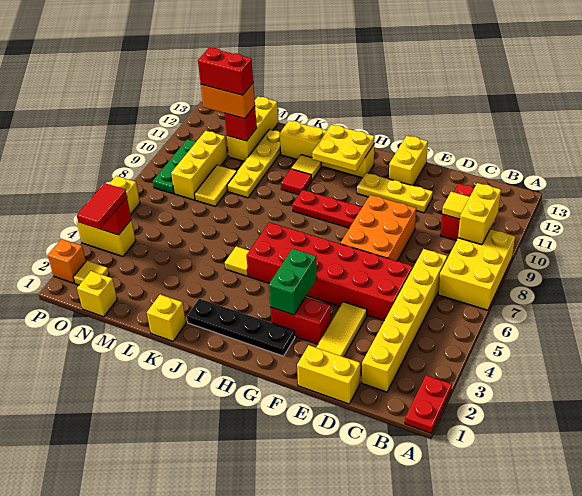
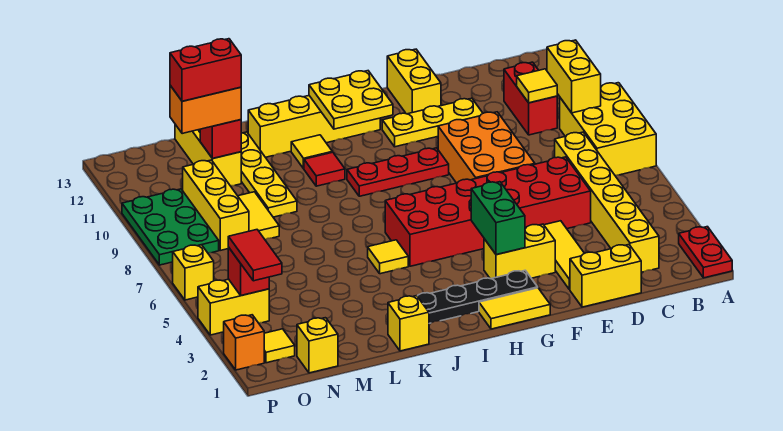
red 1x2 brick [270,297,331,344] -> yellow 1x2 brick [484,224,555,279]
none -> yellow 1x2 tile [479,288,550,329]
green 1x3 plate [153,139,196,194] -> green 2x3 plate [122,189,219,265]

